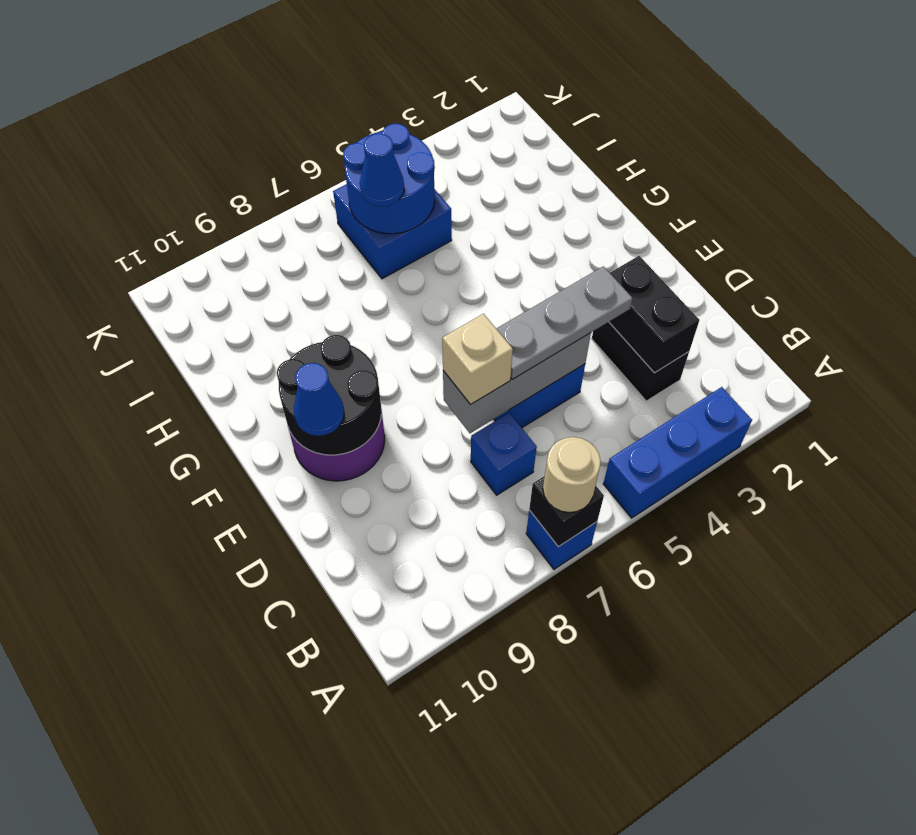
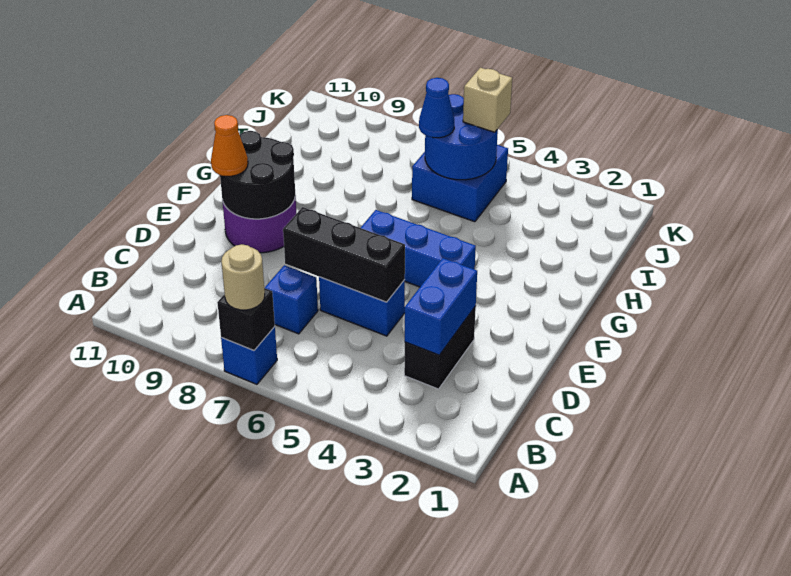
blue 1x3 brick [603,387,752,518] -> blue 1x3 brick moved to [361,210,476,287]
black 1x2 brick [609,256,699,373] -> blue 1x2 brick [405,258,477,355]
grey 1x3 plate [496,266,633,379] -> none
grey 1x3 brick [443,333,591,433] -> black 1x3 brick [283,207,405,302]
tan 1x1 brick [442,314,513,405] -> tan 1x1 brick moved to [463,68,512,132]
blue 1x1 cone [294,363,344,436] -> orange 1x1 cone [211,115,248,176]

